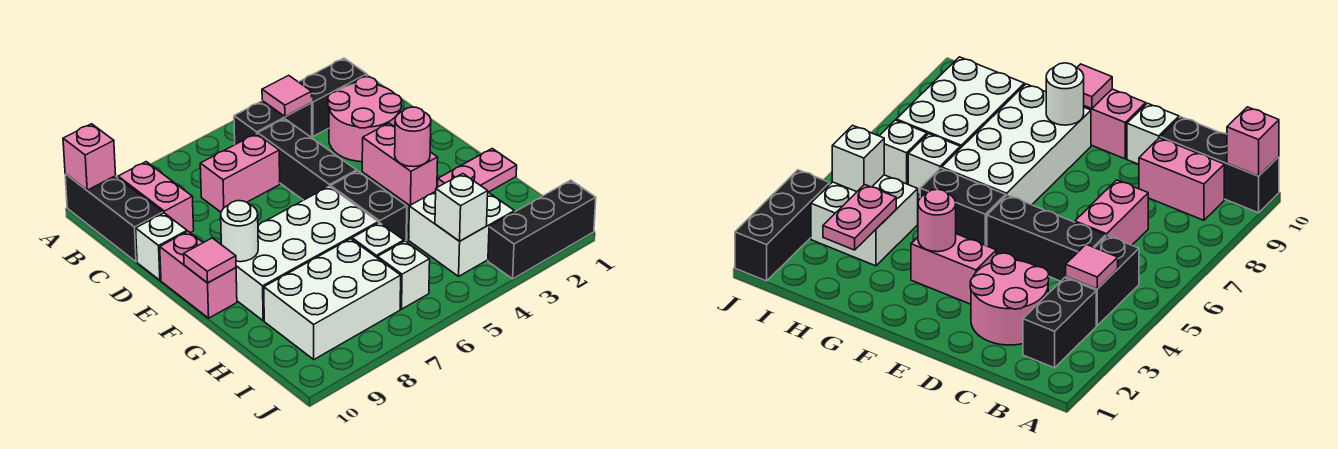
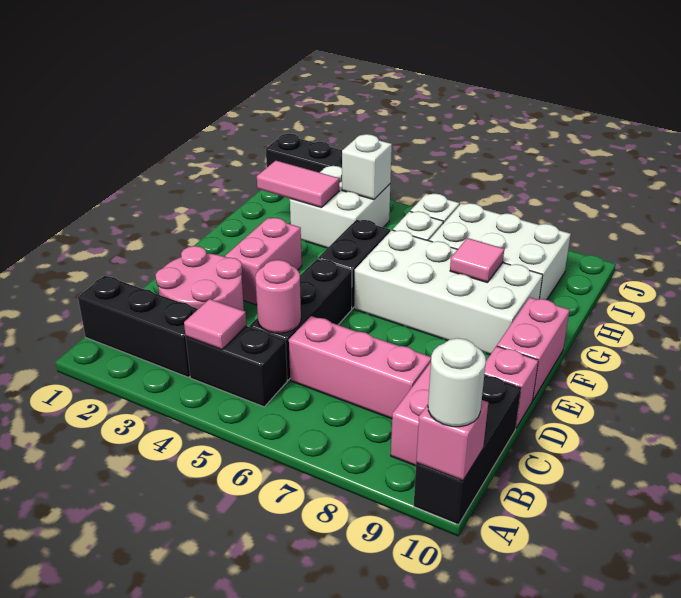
black 1x2 brick [299,58,367,136] -> black 1x3 brick [78,276,198,377]
pink 1x2 brick [200,134,280,212] -> pink 1x3 brick [289,316,431,419]
white 1x1 brick [136,213,187,280] -> pink 1x1 brick [484,346,538,428]
pink 1x1 round brick [395,107,431,167] -> pink 1x1 round brick moved to [255,260,301,333]
white 1x1 round brick [221,201,258,262] -> white 1x1 round brick moved to [428,338,486,427]
pink 1x1 tile [184,238,236,283] -> pink 1x1 tile moved to [450,238,504,283]
pink 1x2 plate [438,149,517,192] -> pink 1x2 tile [257,161,339,207]

